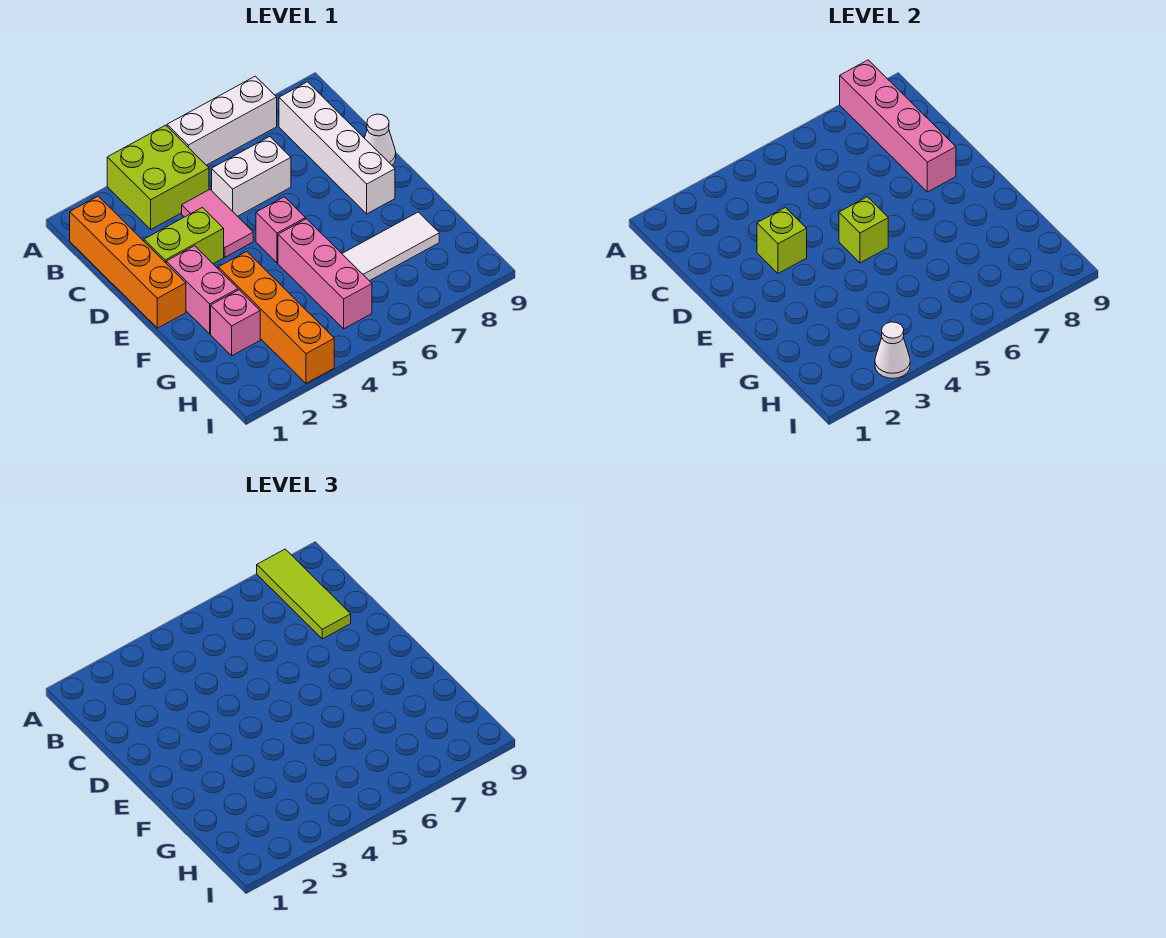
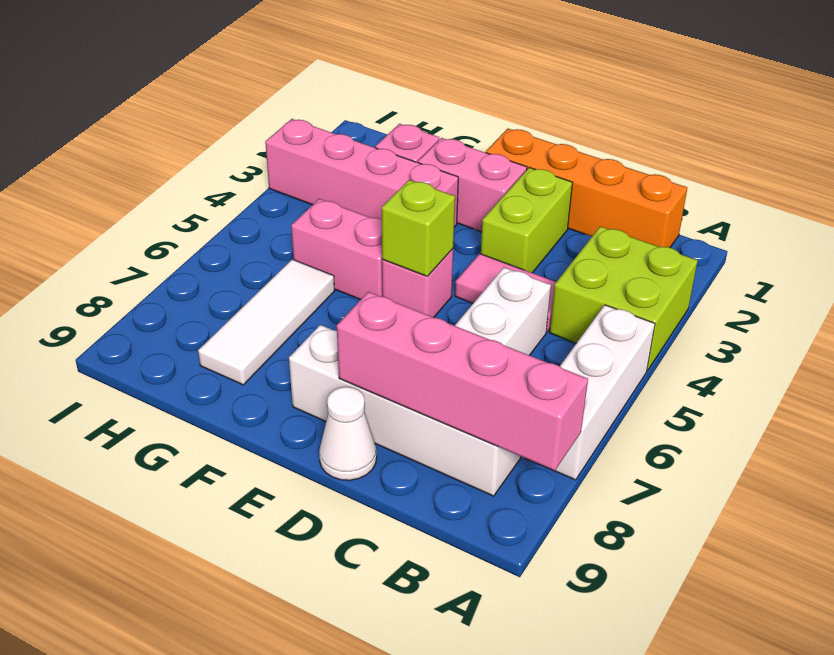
lime 1x3 tile [257,549,351,639] -> none
lime 1x1 brick [757,207,807,274] -> none
orange 1x4 brick [218,251,334,383] -> pink 1x4 brick [265,119,458,227]
pink 1x3 brick [278,219,372,329] -> pink 1x2 brick [291,199,383,300]
white 1x1 cone [875,322,910,378] -> none

